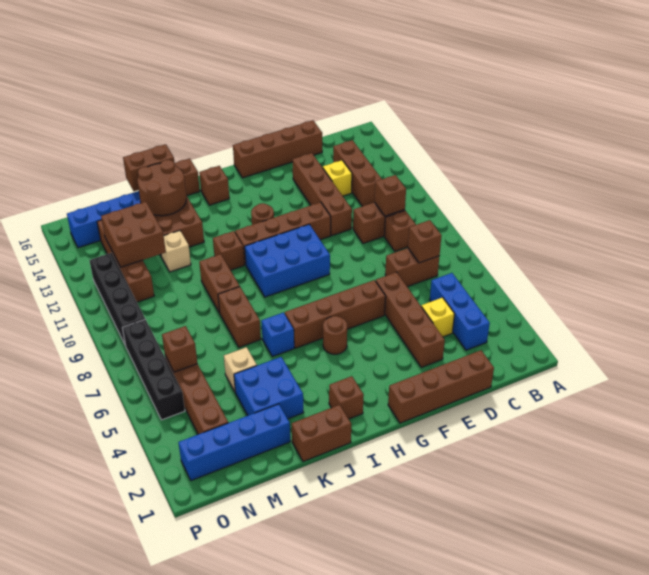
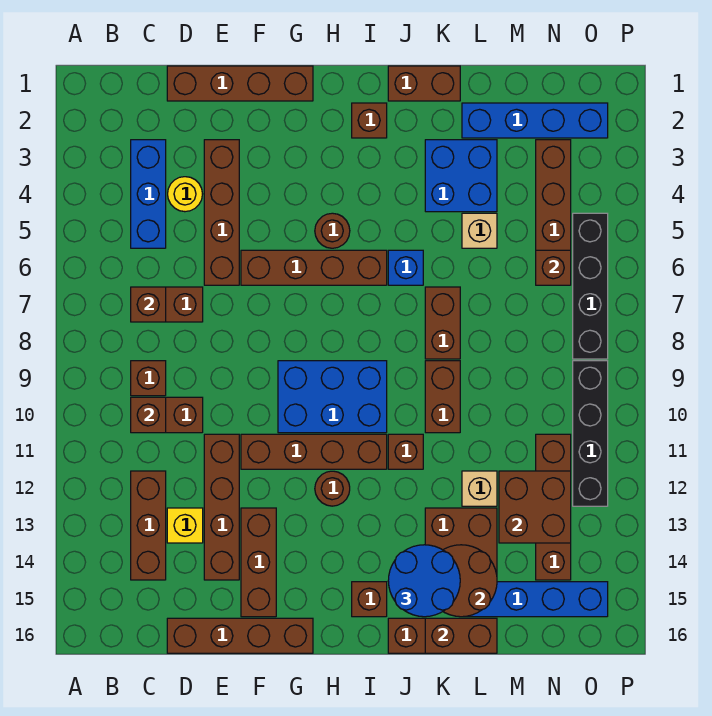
yellow 1x1 brick [421,298,455,337] -> yellow 1x1 round brick [168,177,202,212]
none -> brown 1x3 brick [241,508,276,617]
none -> blue 2x2 round brick [388,545,460,617]

